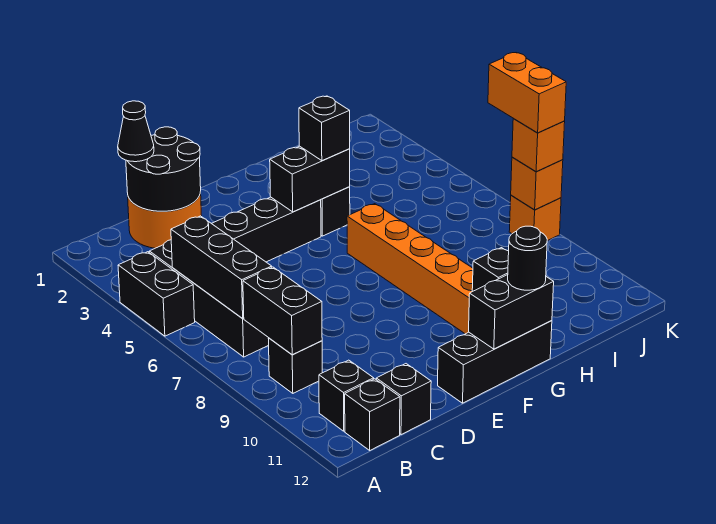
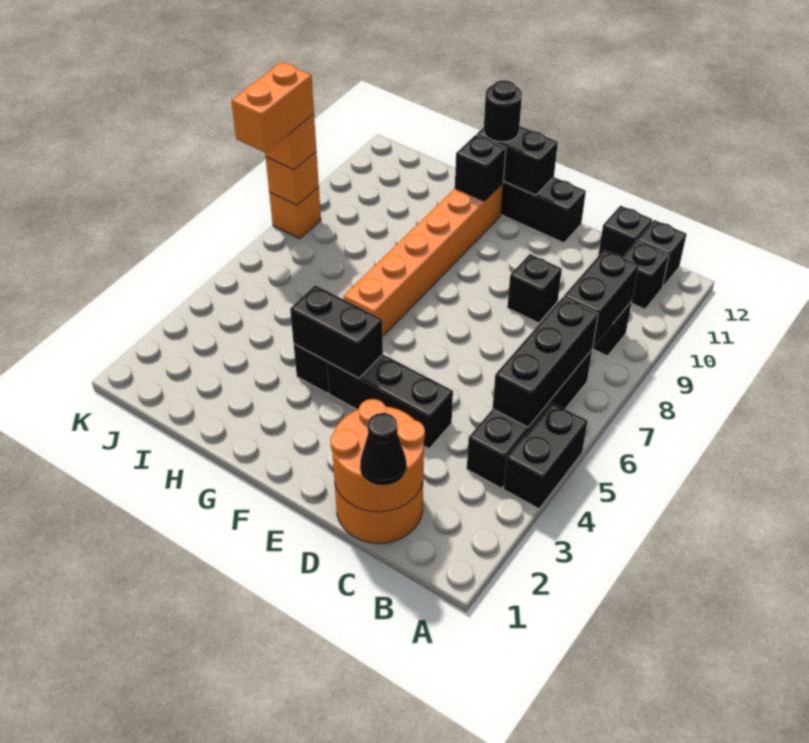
black 2x2 round brick [126,127,201,211] -> orange 2x2 round brick [330,399,425,512]
black 1x1 brick [299,96,350,161] -> black 1x1 brick moved to [507,254,562,323]

